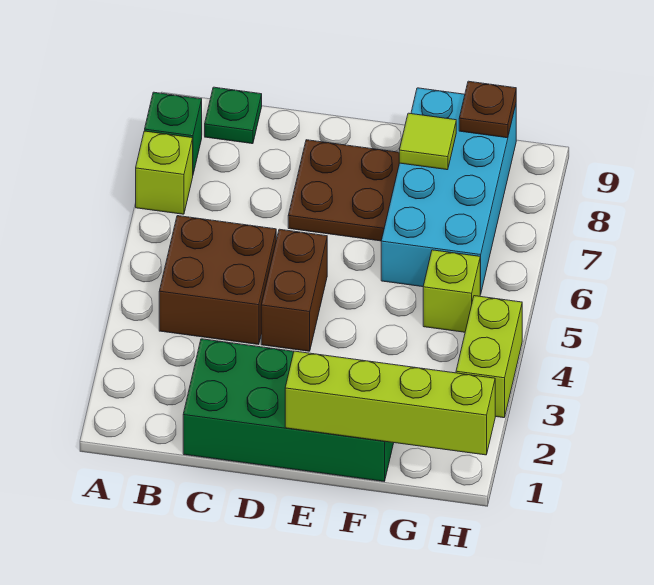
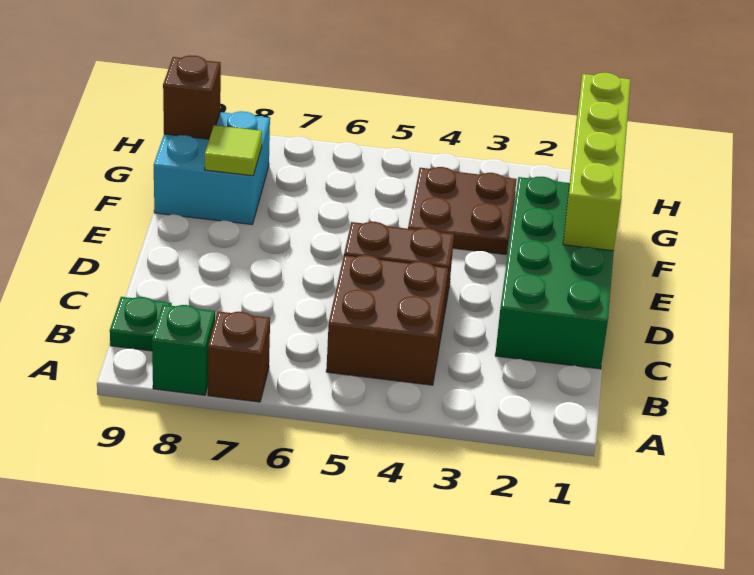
lime 1x1 brick [136,131,193,214] -> brown 1x1 brick [208,311,270,402]
brown 2x2 plate [288,140,399,241] -> brown 2x2 plate moved to [408,167,517,255]
cyan 2x4 brick [381,88,516,294] -> cyan 2x2 brick [154,111,270,225]
lime 1x1 brick [423,250,480,332] -> none
brown 1x1 plate [459,81,516,138] -> brown 1x1 brick [163,56,221,139]
lime 1x2 brick [456,296,522,418] -> none

